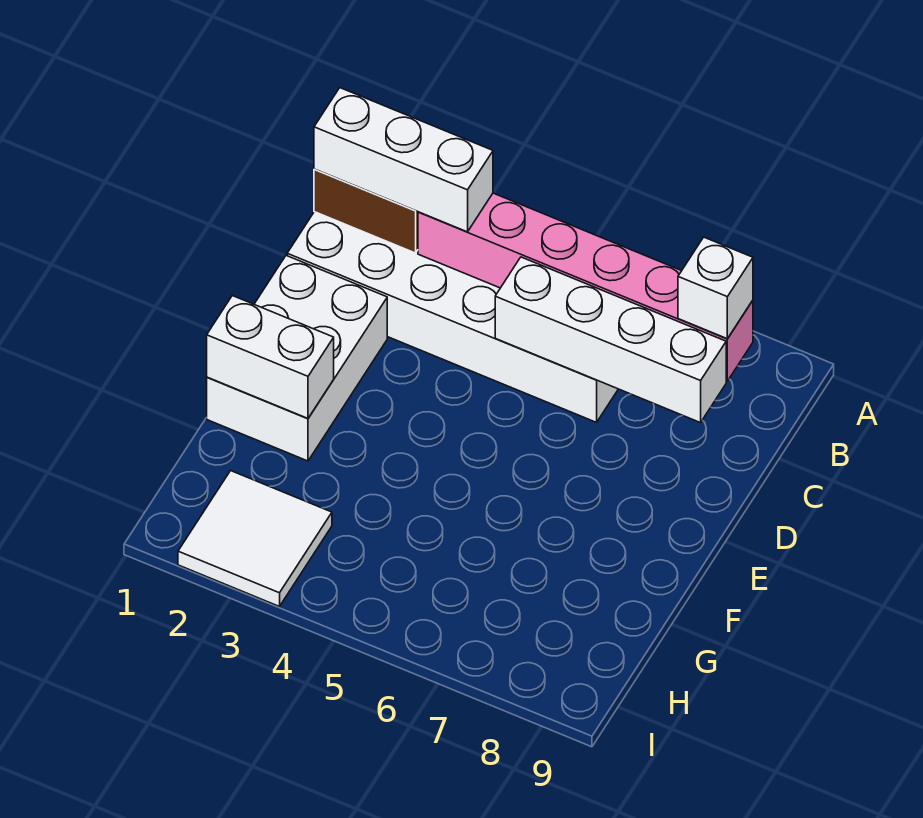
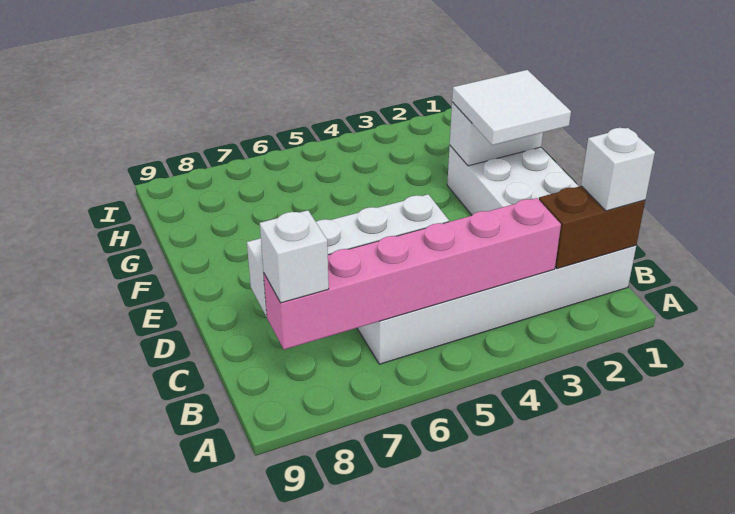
white 1x3 brick [314,88,493,232] -> white 1x1 brick [581,128,655,211]
white 2x2 tile [178,471,332,607] -> white 2x2 tile moved to [452,70,571,145]

